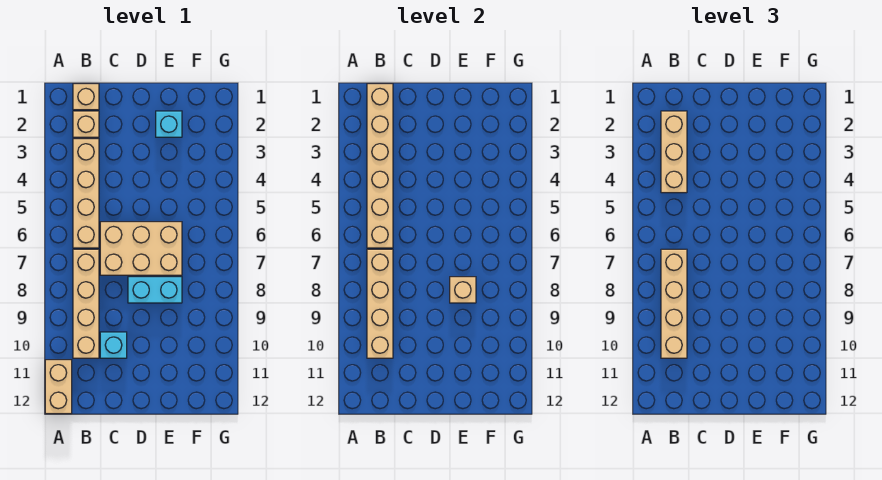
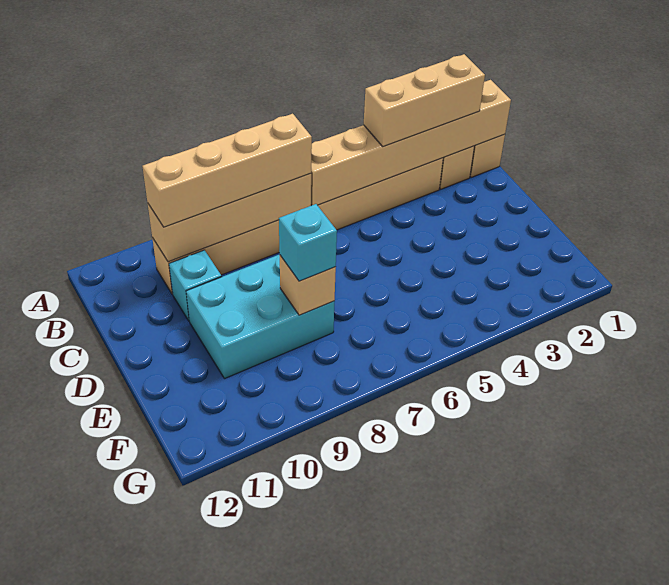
tan 1x2 brick [45,360,72,414] -> none
tan 2x3 brick [100,222,182,275] -> none
cyan 1x2 brick [128,277,182,303] -> cyan 2x3 brick [186,254,335,379]
cyan 1x1 brick [156,111,182,137] -> cyan 1x1 brick moved to [279,204,337,281]

